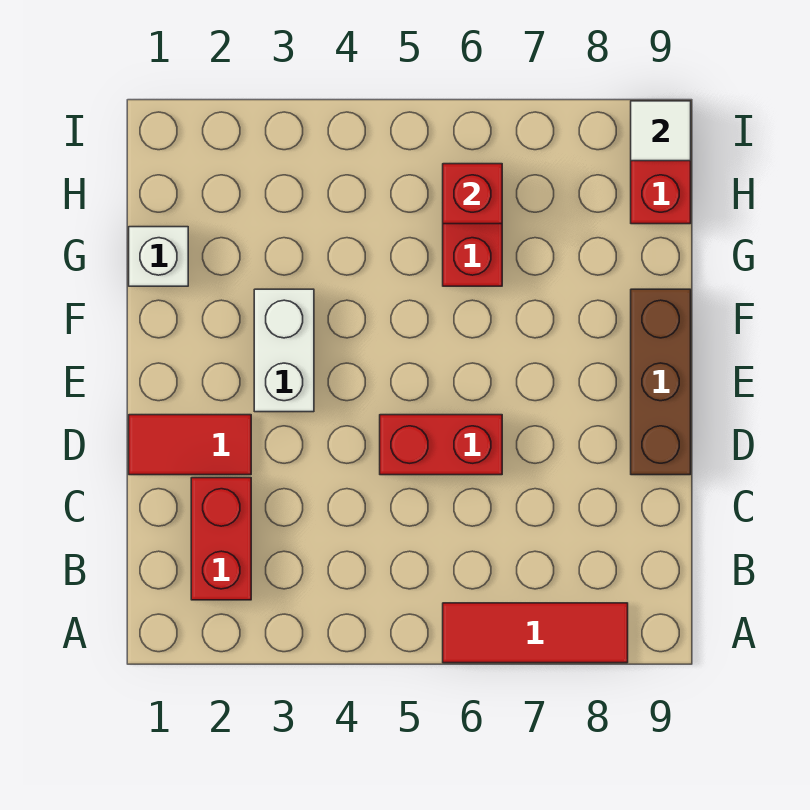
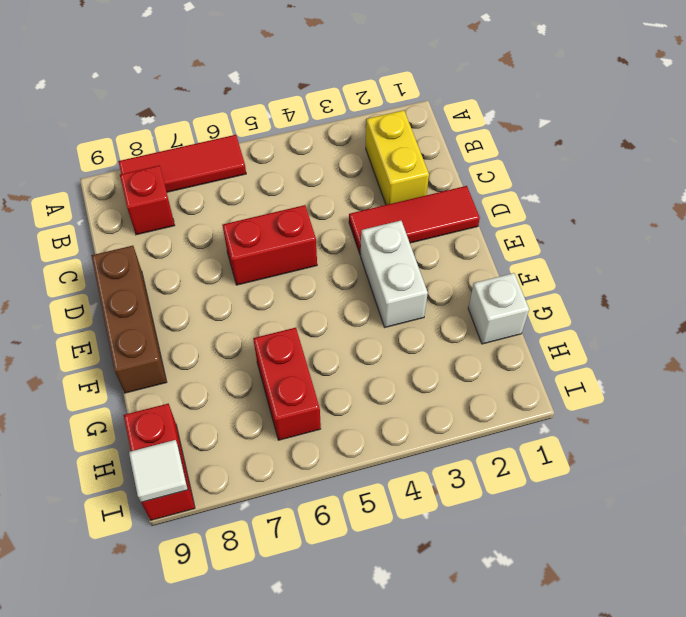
red 1x2 brick [191,478,251,600] -> yellow 1x2 brick [366,110,429,205]
red 1x2 tile [129,415,251,475] -> red 1x3 tile [349,186,480,255]
red 1x1 brick [443,164,502,224] -> red 1x1 brick moved to [120,166,175,235]

